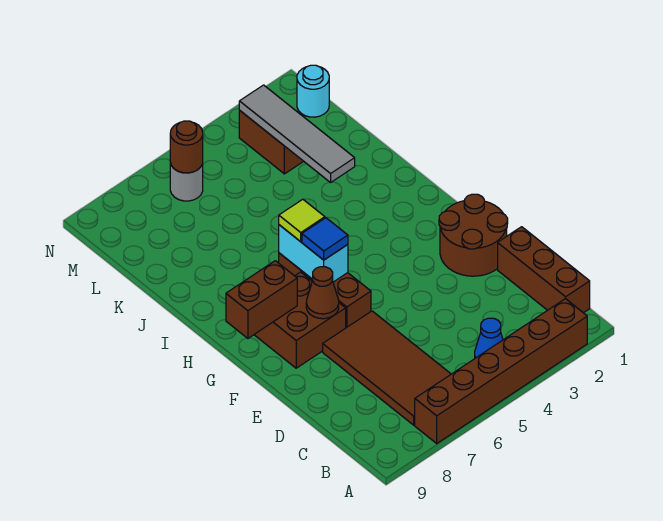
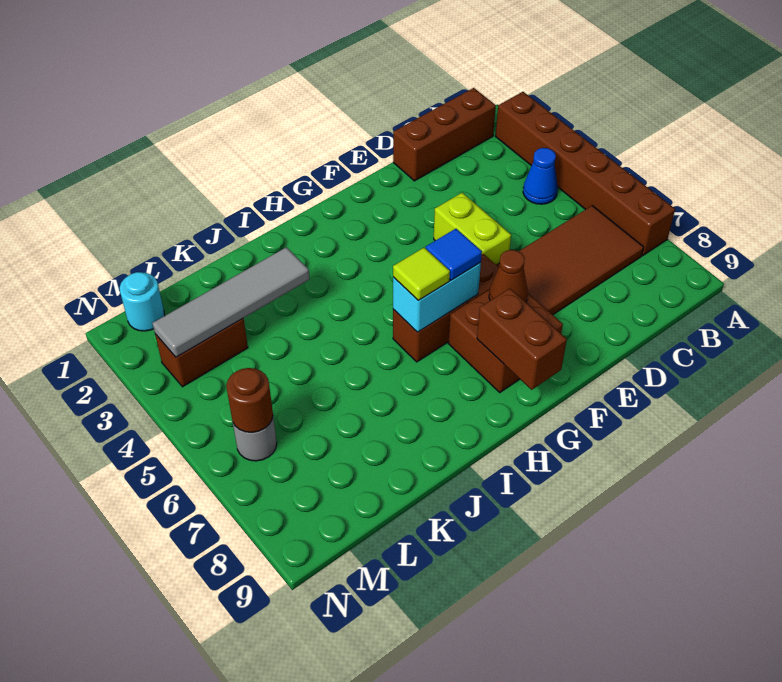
brown 2x2 round brick [439,194,508,276] -> none
none -> lime 1x2 brick [434,193,511,265]

